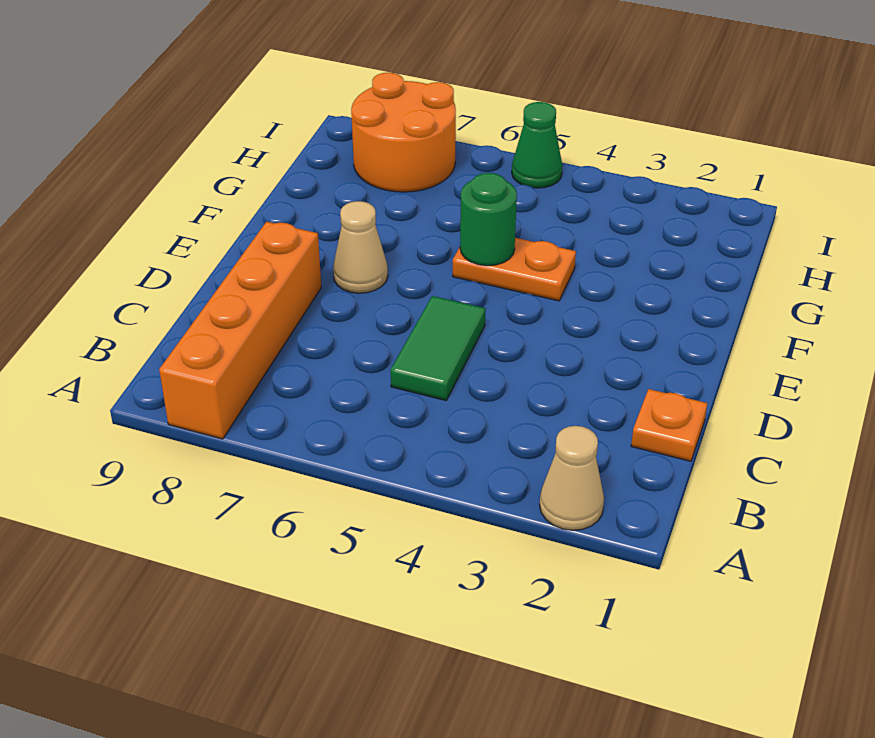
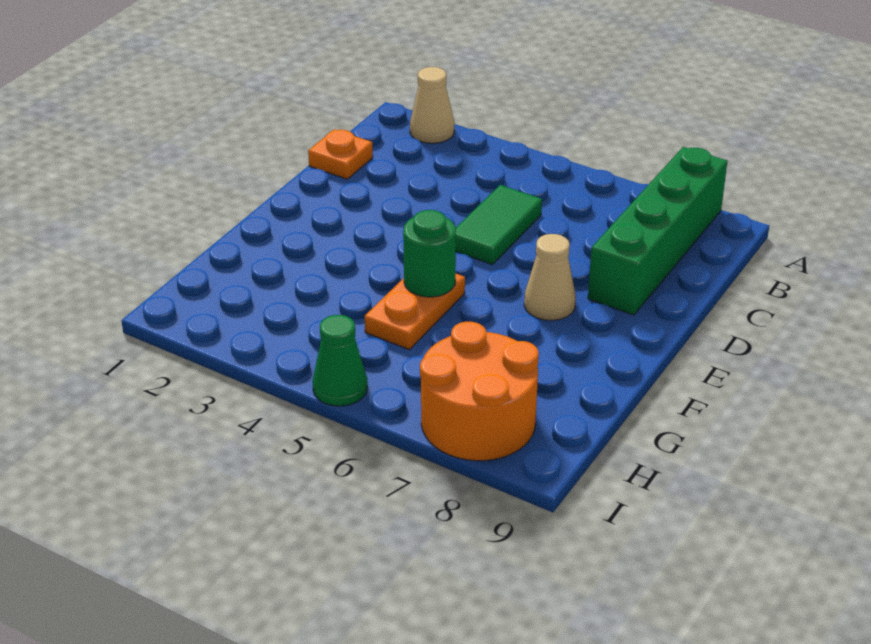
orange 1x4 brick [159,222,321,439] -> green 1x4 brick [588,147,727,315]
orange 1x2 plate [453,238,576,301] -> orange 1x2 plate turned to [365,273,465,350]

